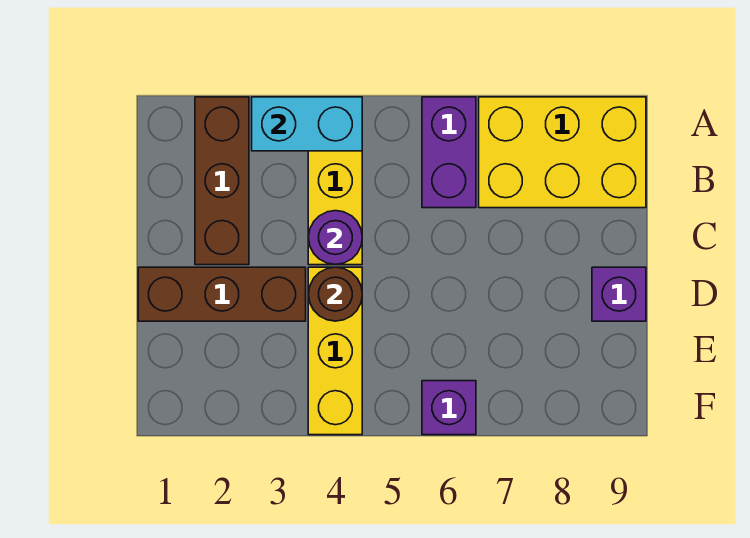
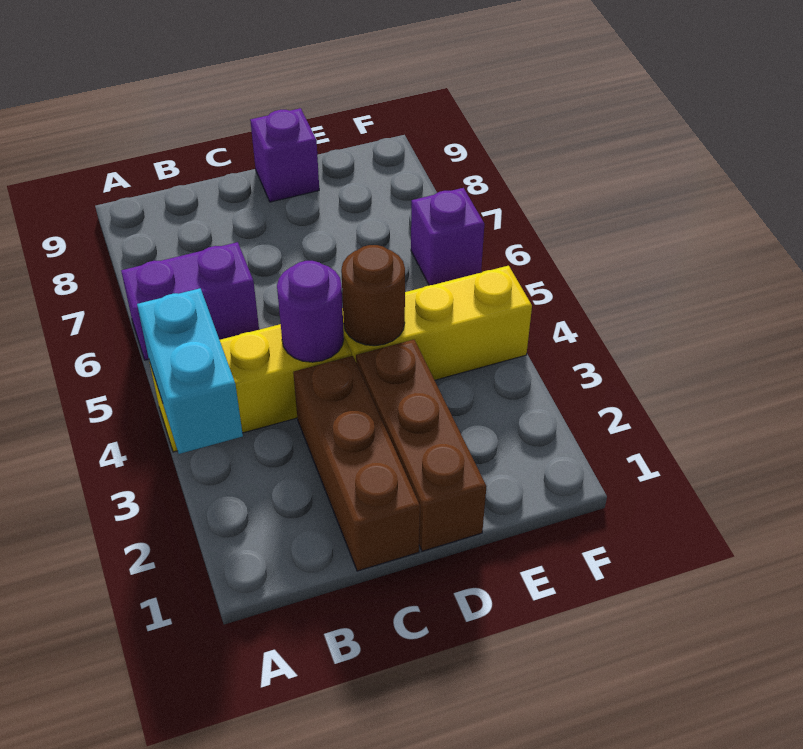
brown 1x3 brick [195,97,249,265] -> brown 1x3 brick turned to [293,356,420,571]
yellow 2x3 brick [479,97,646,208] -> none

